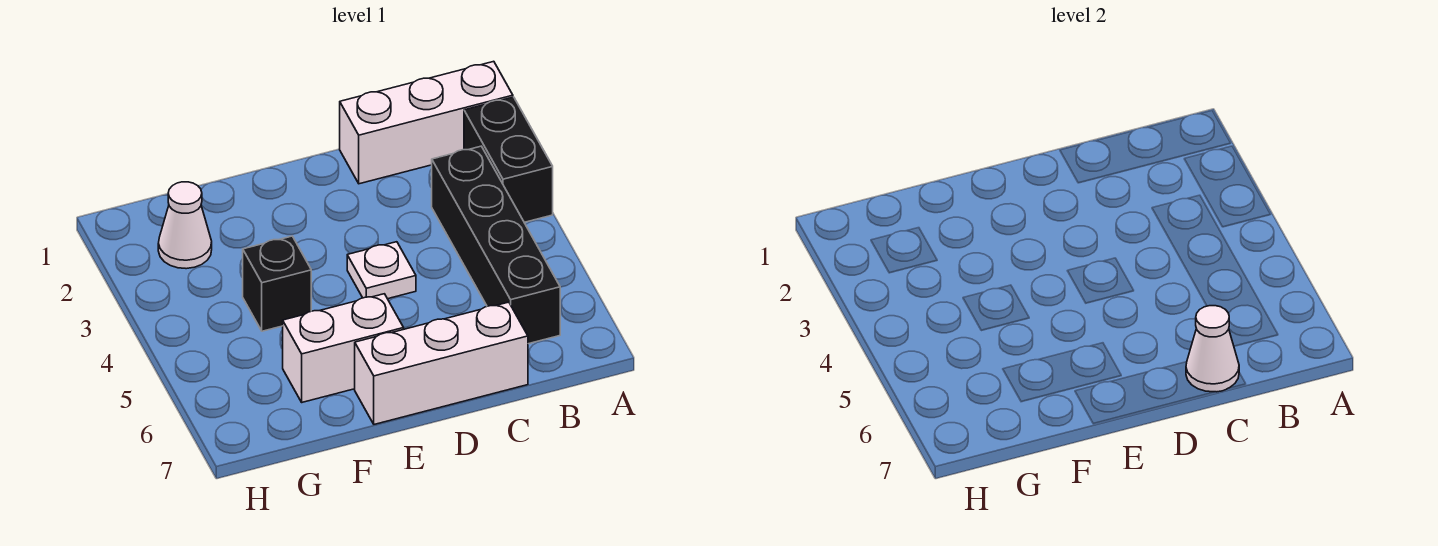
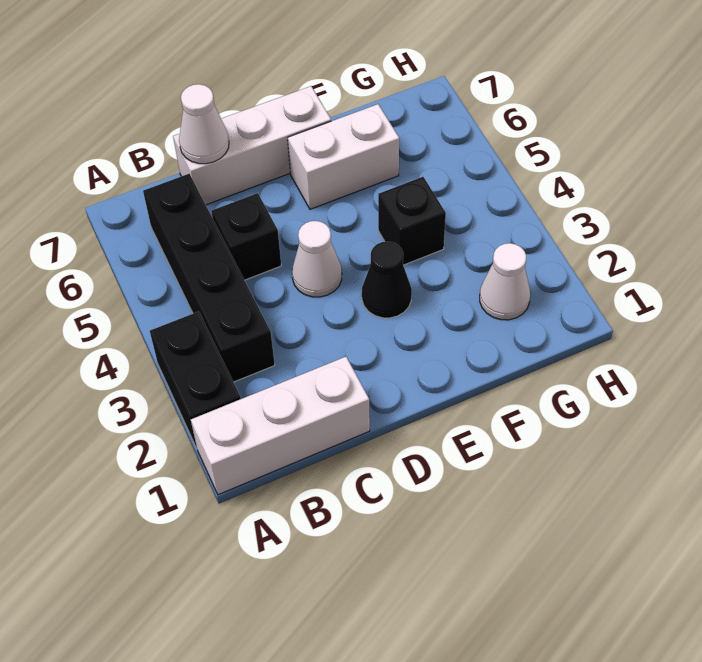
none -> black 1x1 brick [212,193,281,280]
white 1x1 plate [347,242,416,299] -> white 1x1 cone [292,221,342,297]
none -> black 1x1 cone [362,242,412,318]

